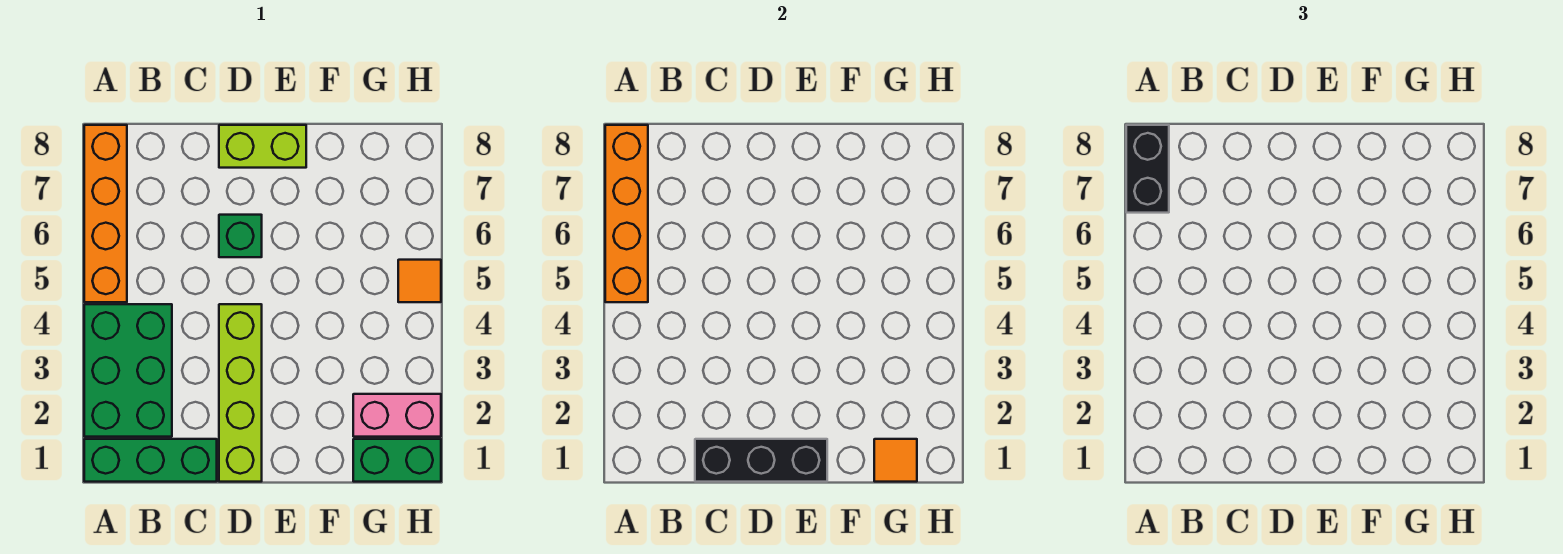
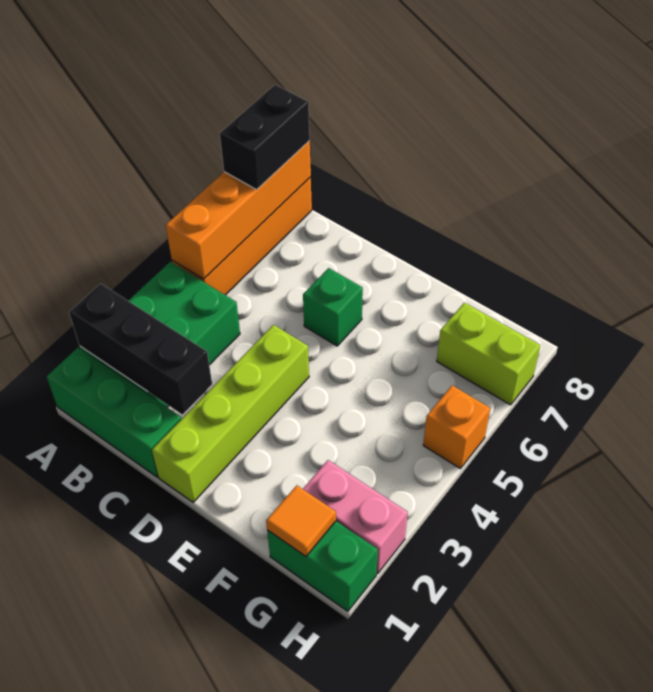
black 1x3 brick [695,439,827,482] -> black 1x3 brick moved to [69,284,212,414]
lime 1x2 brick [219,125,306,168] -> lime 1x2 brick moved to [437,303,540,405]
orange 1x1 tile [398,260,441,302] -> orange 1x1 brick [423,385,490,468]

